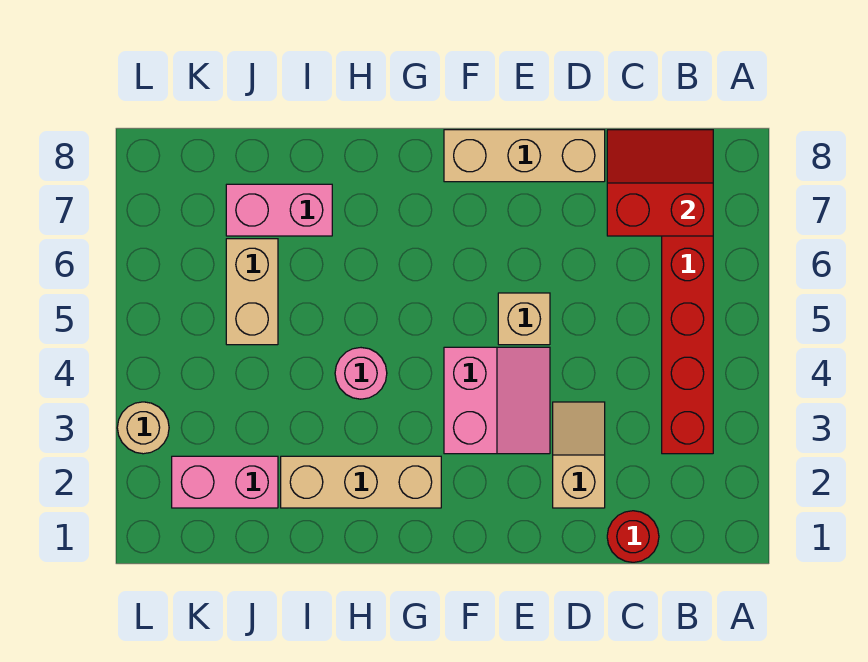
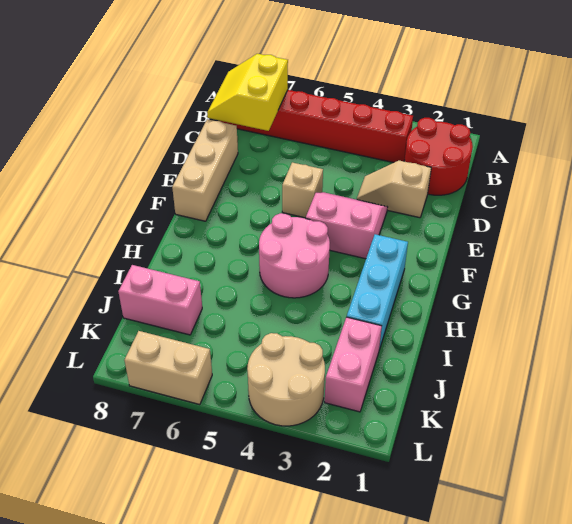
red 2x2 slope [607,130,713,236] -> yellow 2x2 slope [207,54,288,131]
red 1x1 round brick [607,511,659,562] -> red 2x2 round brick [404,118,473,195]
tan 1x3 brick [281,456,441,508] -> cyan 1x3 brick [347,234,408,350]
pink 1x1 round brick [335,348,387,399] -> pink 2x2 round brick [259,213,330,298]
pink 1x2 brick [226,184,332,236] -> pink 1x2 brick turned to [118,265,202,335]
tan 1x2 brick [226,239,278,345] -> tan 1x2 brick moved to [124,331,212,405]
tan 1x1 round brick [117,402,169,454] -> tan 2x2 round brick [247,333,325,426]

